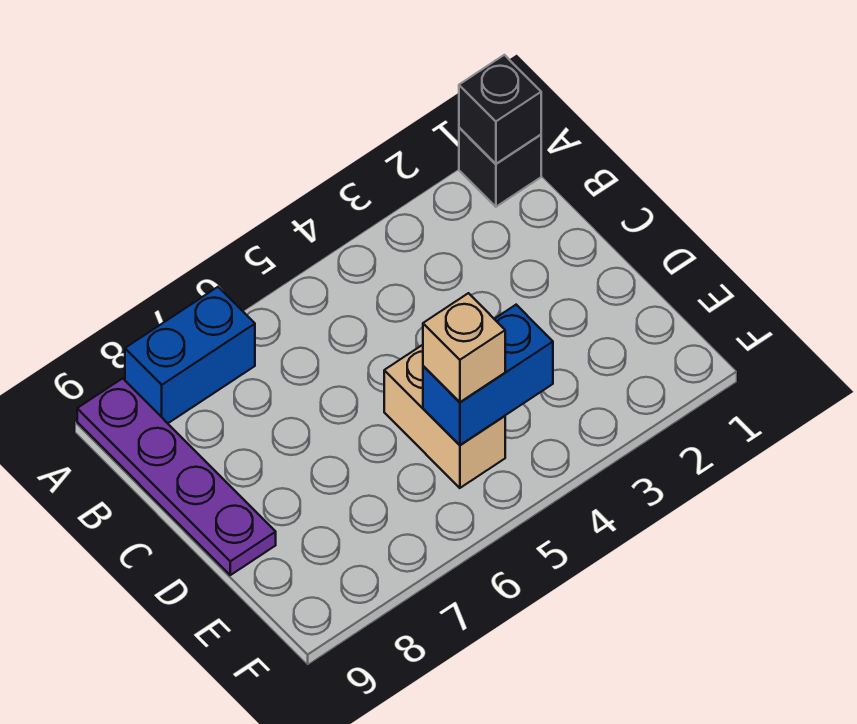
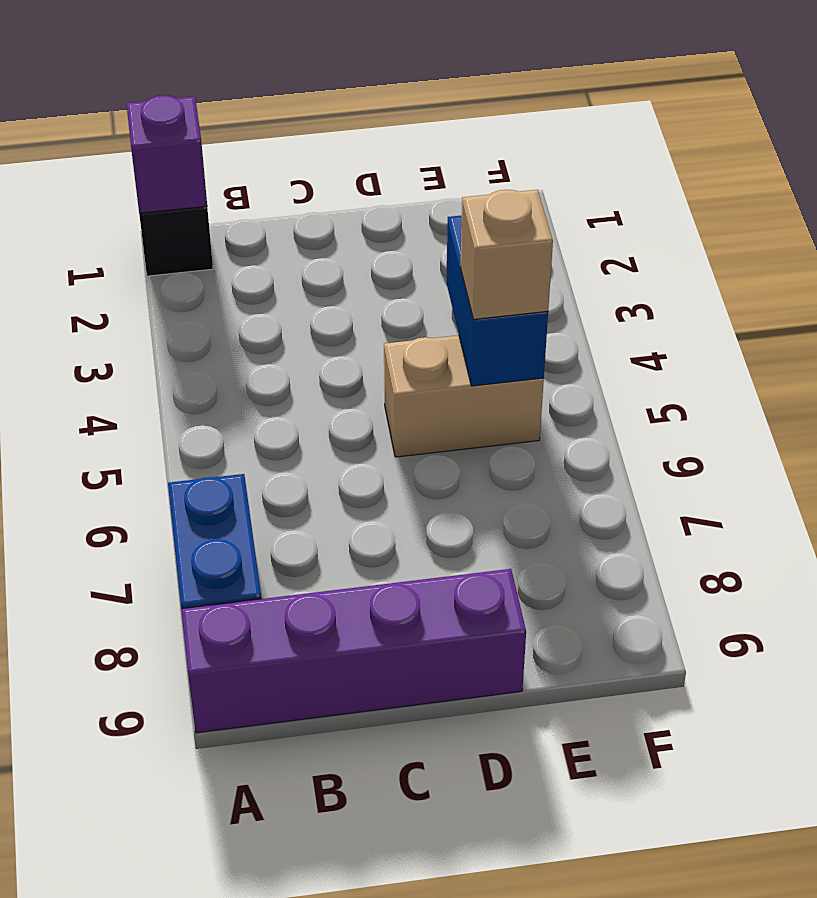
black 1x1 brick [459,55,541,164] -> purple 1x1 brick [126,95,207,213]
purple 1x4 plate [77,378,276,575] -> purple 1x4 brick [181,569,526,733]

